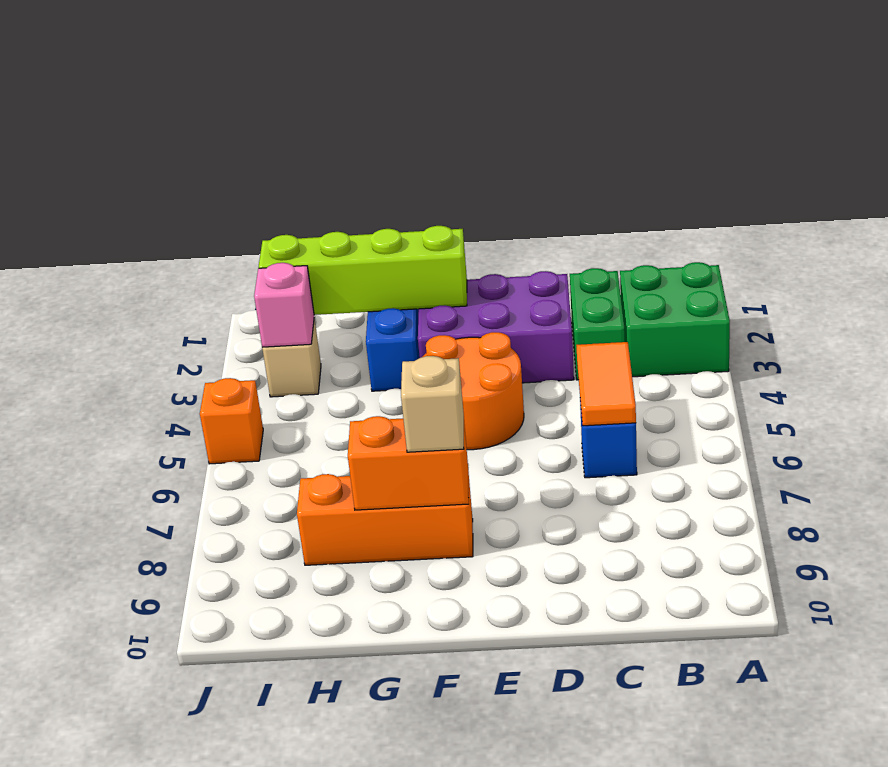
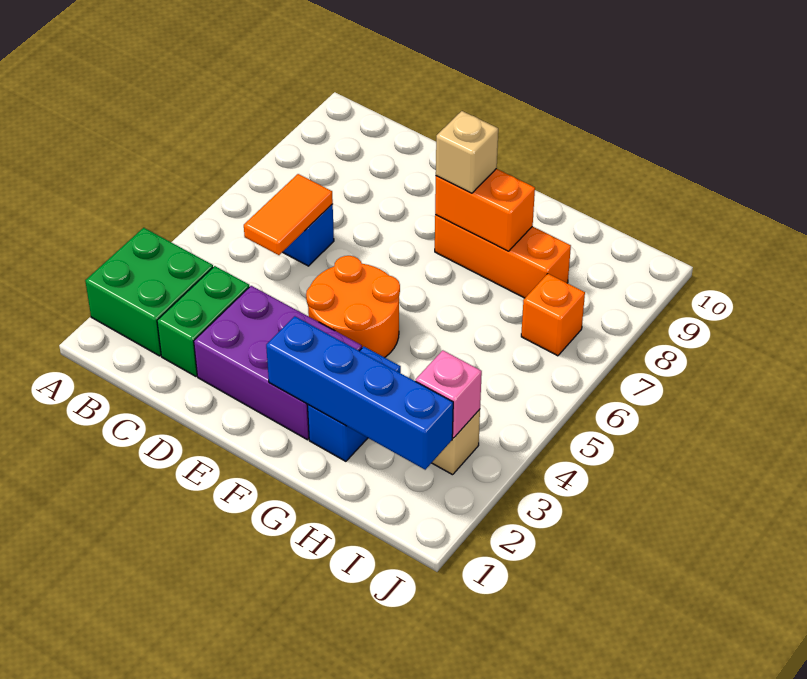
lime 1x4 brick [259,226,467,315] -> blue 1x4 brick [266,316,453,470]
orange 1x1 brick [200,378,263,464] -> orange 1x1 brick moved to [521,274,585,356]

